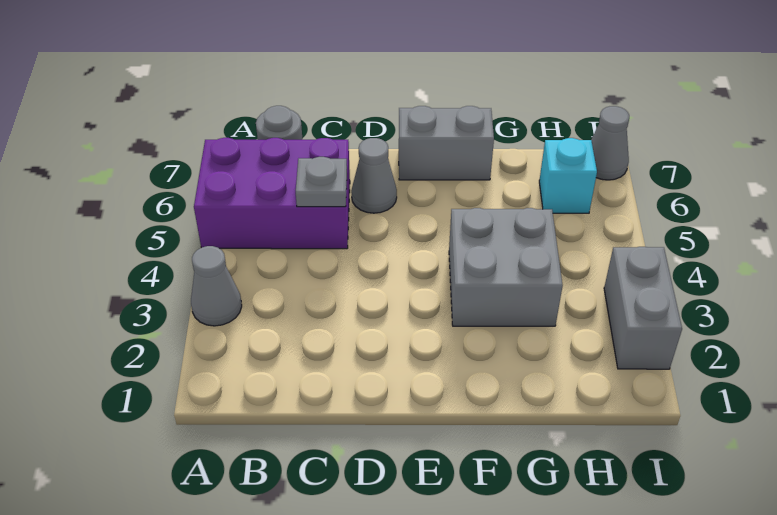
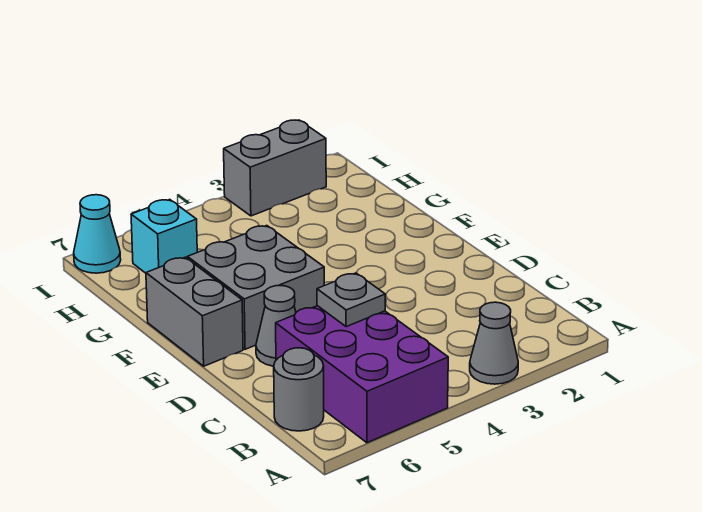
grey 2x2 brick [449,208,563,326] -> grey 2x2 brick moved to [187,226,324,349]
grey 1x1 cone [591,106,629,180] -> cyan 1x1 cone [74,195,121,273]

